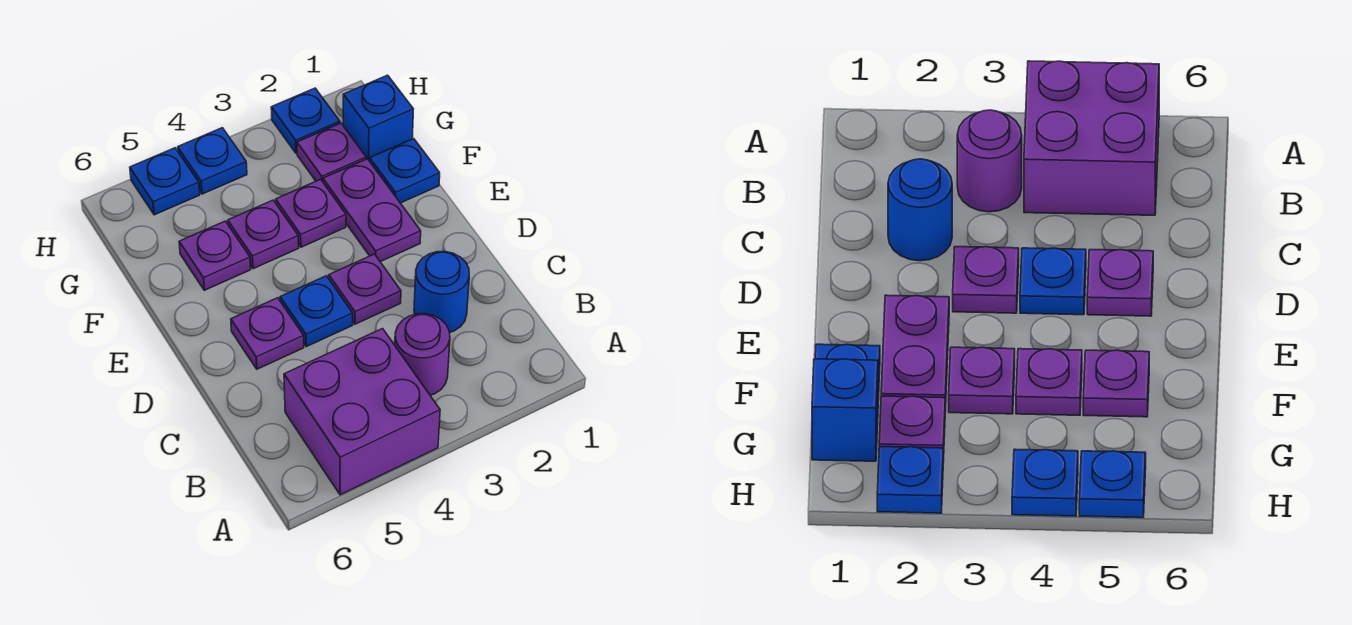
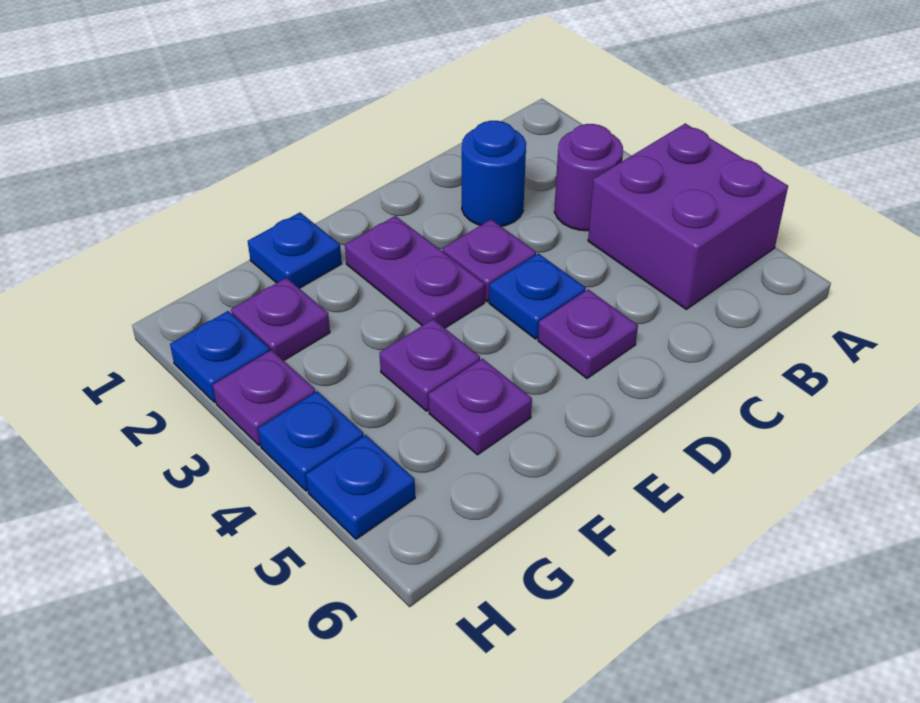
purple 1x2 plate [323,159,421,262] -> purple 1x2 plate turned to [345,216,485,328]
purple 1x1 plate [276,179,346,247] -> purple 1x1 plate moved to [213,350,315,445]
blue 1x1 brick [343,75,413,161] -> none

